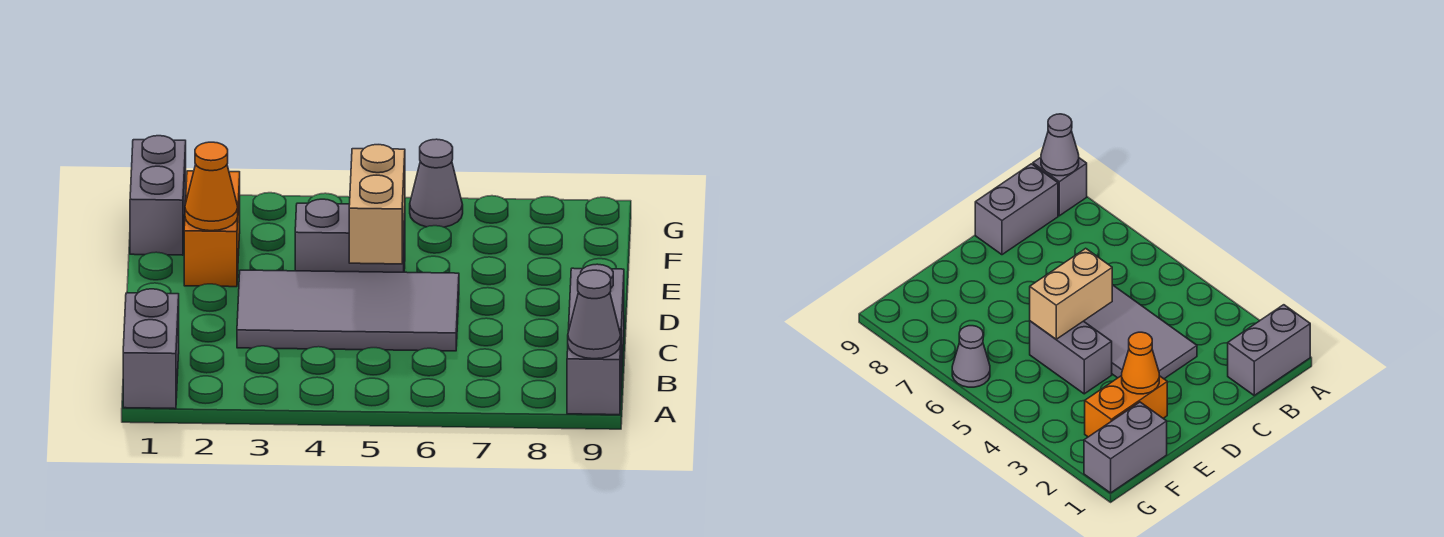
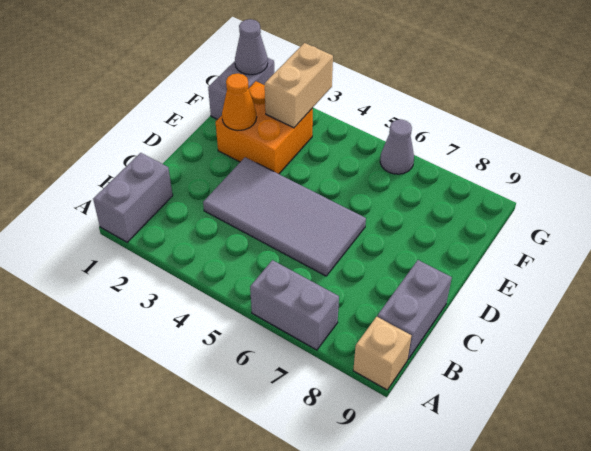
grey 1x1 brick [567,330,621,415] -> tan 1x1 brick [353,317,411,390]
grey 1x1 cone [568,270,621,359] -> grey 1x1 cone moved to [235,19,268,75]
tan 1x2 brick [349,145,405,264] -> tan 1x2 brick moved to [265,43,333,128]
orange 1x2 brick [184,171,240,287] -> orange 2x2 brick [216,81,313,174]
grey 1x2 brick [295,199,405,272] -> grey 1x2 brick moved to [250,260,339,350]

